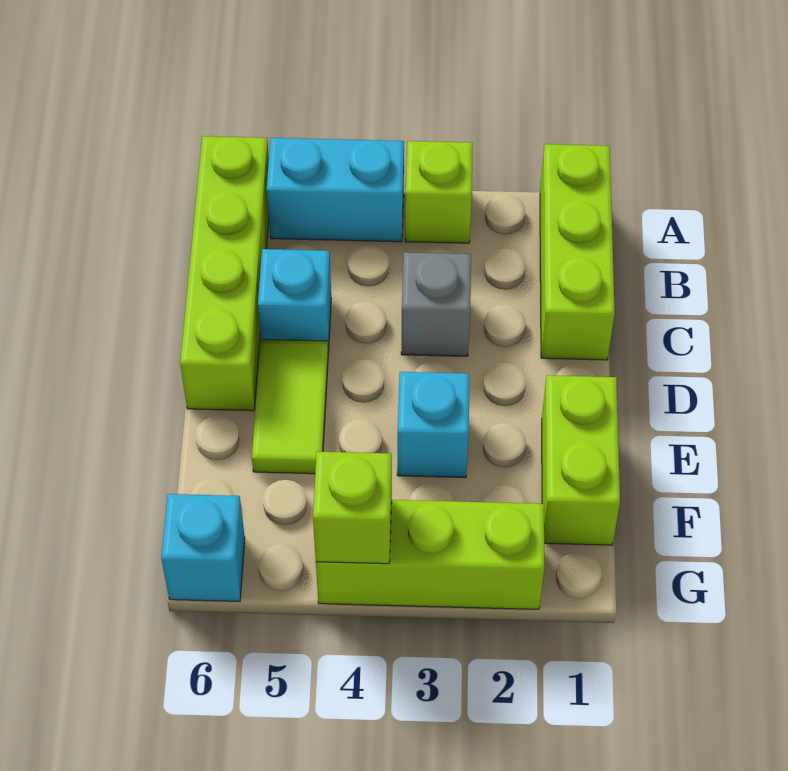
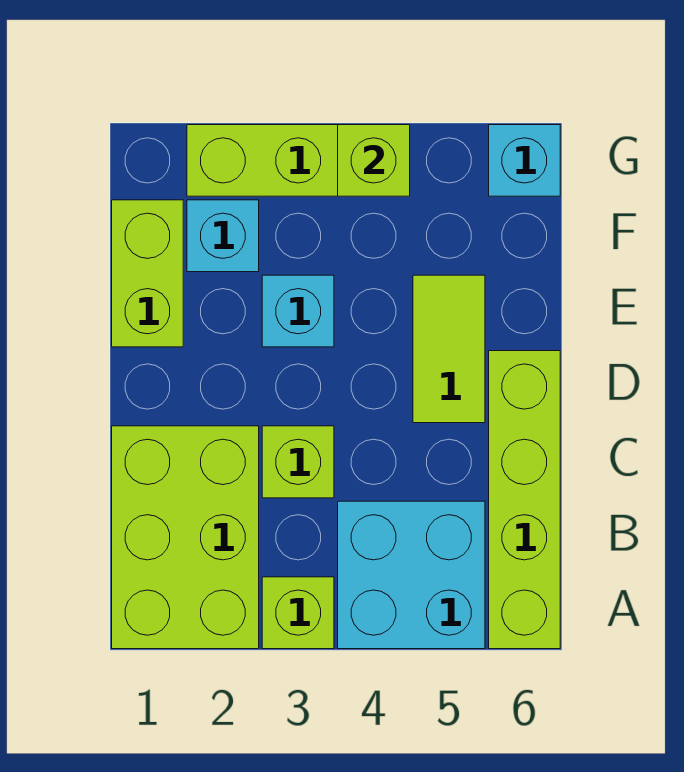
lime 1x3 brick [540,144,615,360] -> lime 2x3 brick [112,426,259,649]
cyan 1x2 brick [267,138,404,242] -> cyan 2x2 brick [338,501,485,649]
grey 1x1 brick [401,252,471,356] -> lime 1x1 brick [262,426,334,498]
cyan 1x1 brick [258,249,331,352] -> cyan 1x1 brick moved to [187,200,259,272]

